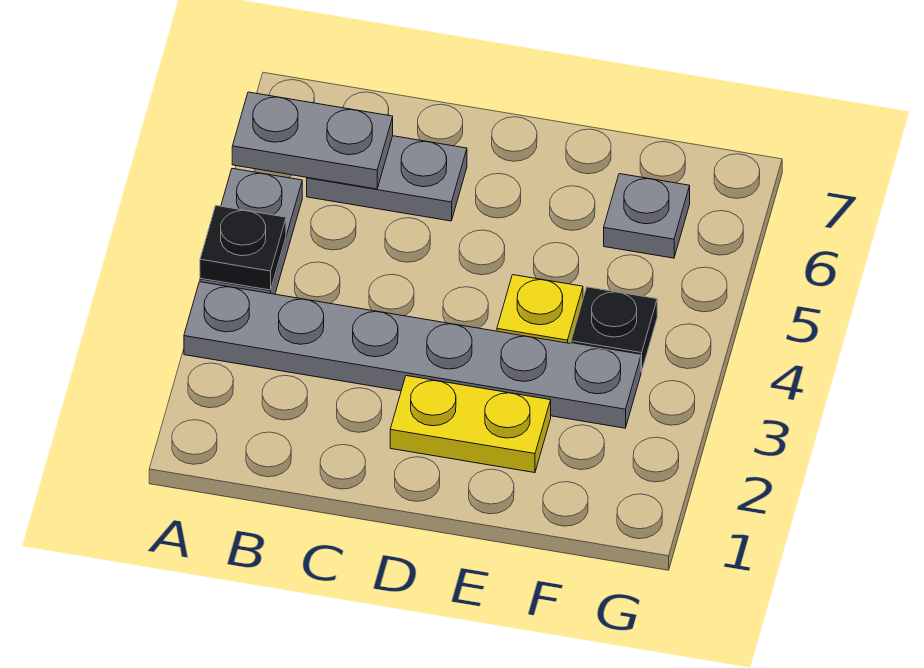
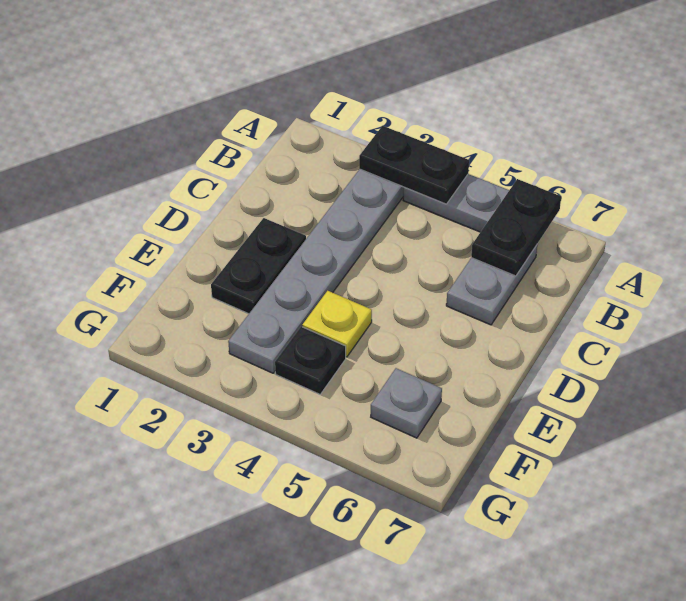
black 1x1 plate [200,206,286,290] -> black 1x2 plate [359,126,469,204]
grey 1x2 plate [232,92,393,189] -> black 1x2 plate [471,179,561,276]
yellow 1x2 plate [390,376,551,473] -> black 1x2 plate [211,218,306,314]

